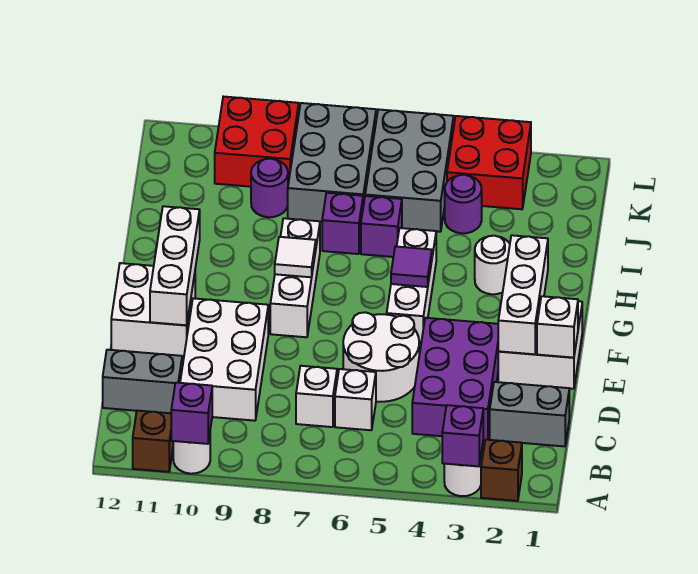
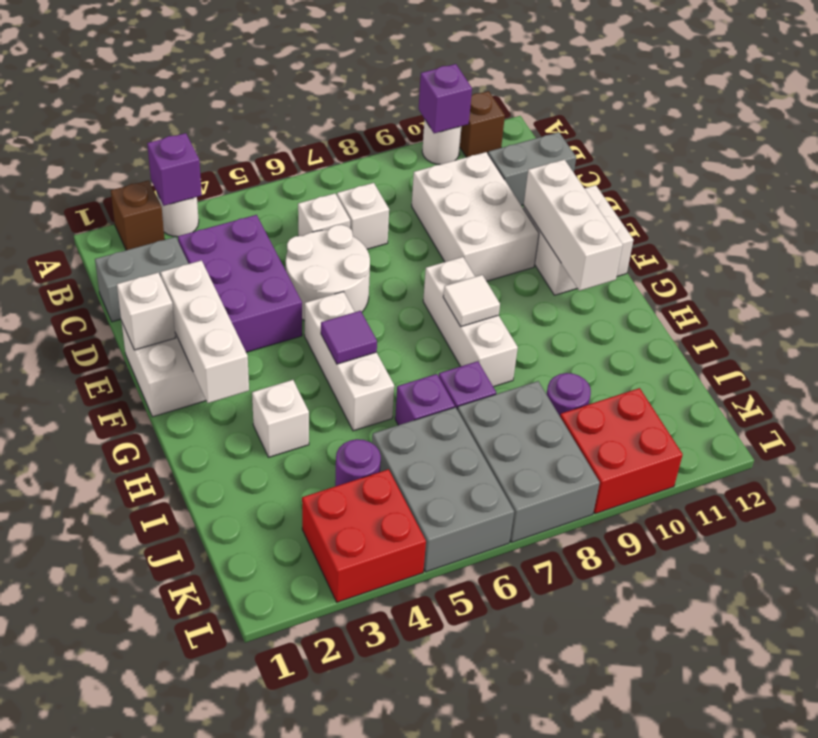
white 1x1 round brick [475,236,510,294] -> white 1x1 brick [252,380,309,457]

